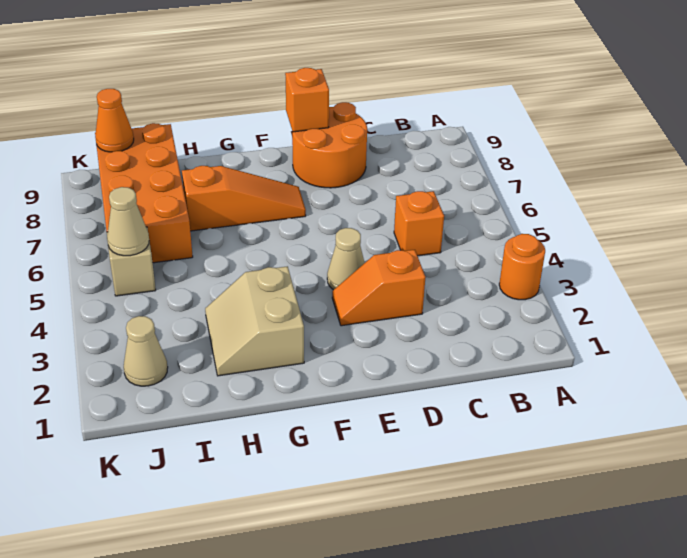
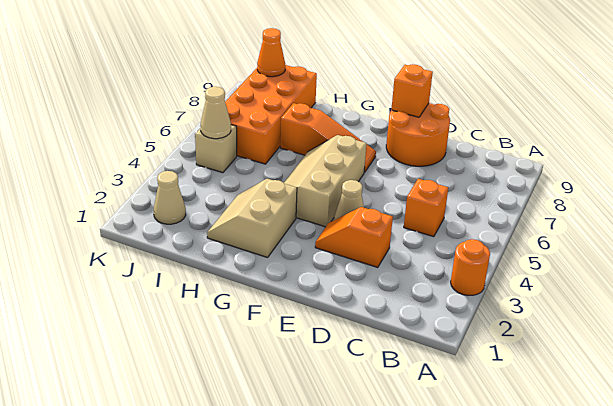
none -> tan 2x3 slope [284,135,366,227]

